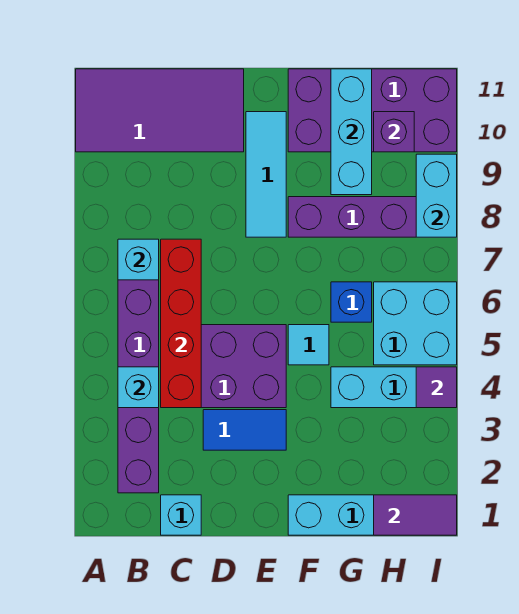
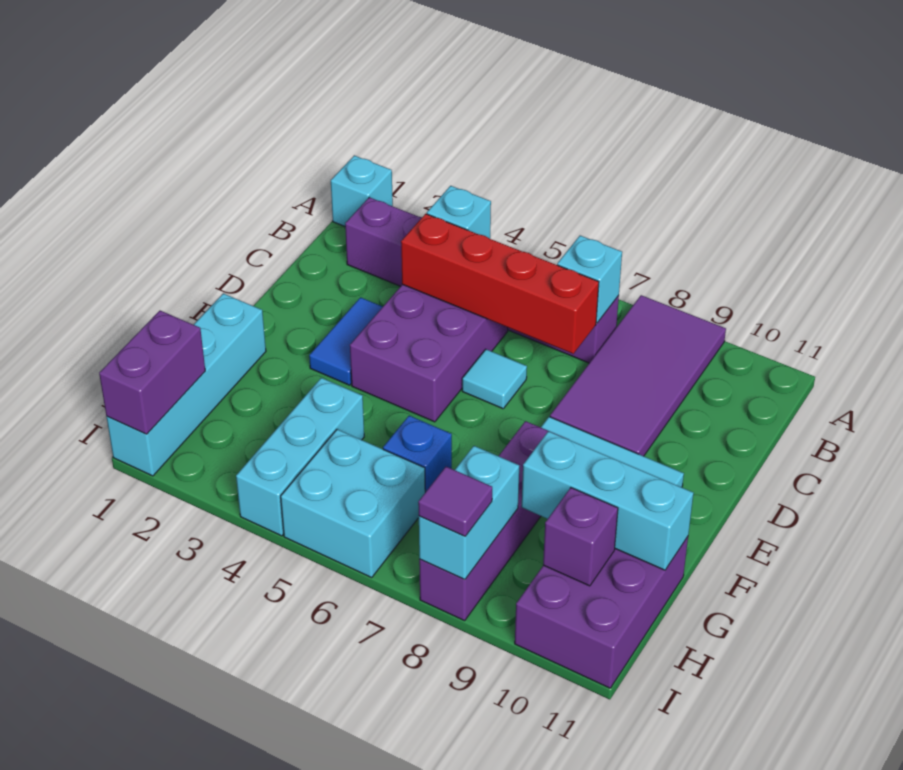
purple 2x4 tile [76,69,244,152] -> purple 2x4 tile moved to [550,295,726,456]
cyan 1x1 brick [161,495,201,535] -> cyan 1x1 brick moved to [331,155,393,226]
cyan 1x1 tile [288,325,329,365] -> cyan 1x1 tile moved to [462,349,527,409]
purple 2x4 brick [288,69,457,152] -> purple 2x3 brick [515,537,688,688]
purple 1x2 tile [374,495,457,535] -> purple 1x2 brick [99,311,205,434]
purple 1x1 tile [416,367,457,408] -> purple 1x1 tile moved to [418,467,492,536]
cyan 1x2 brick [416,154,457,237] -> cyan 1x2 brick turned to [419,446,519,579]

